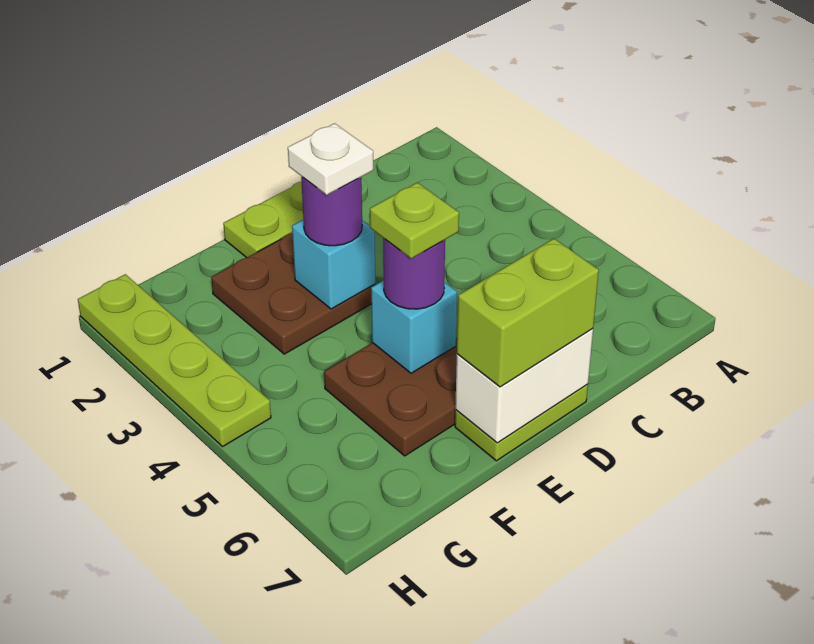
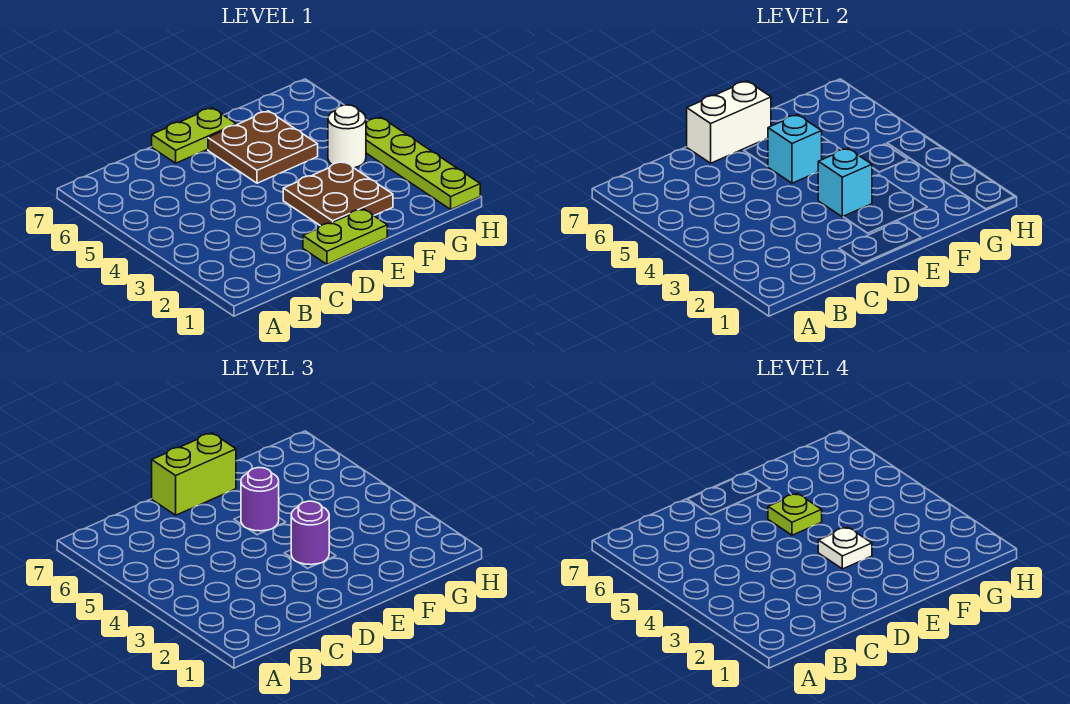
none -> white 1x1 round brick [328,105,366,168]

